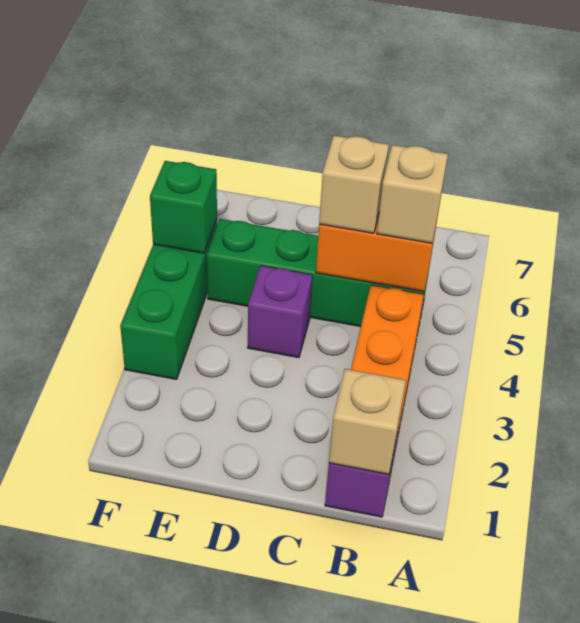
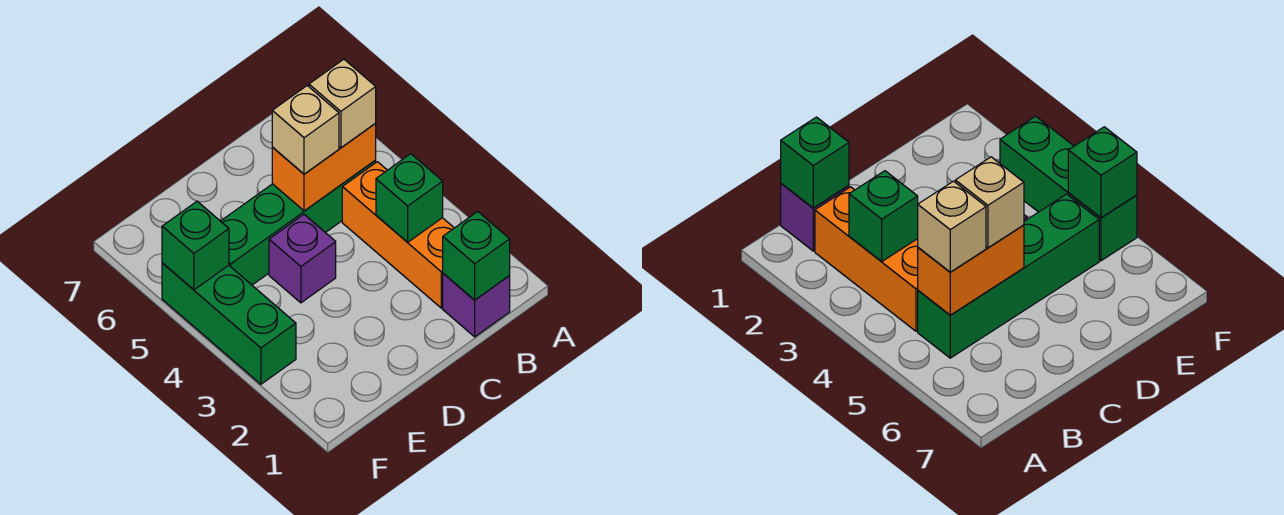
tan 1x1 brick [329,369,406,474] -> green 1x1 brick [443,212,510,300]
none -> green 1x1 brick [376,154,443,242]

